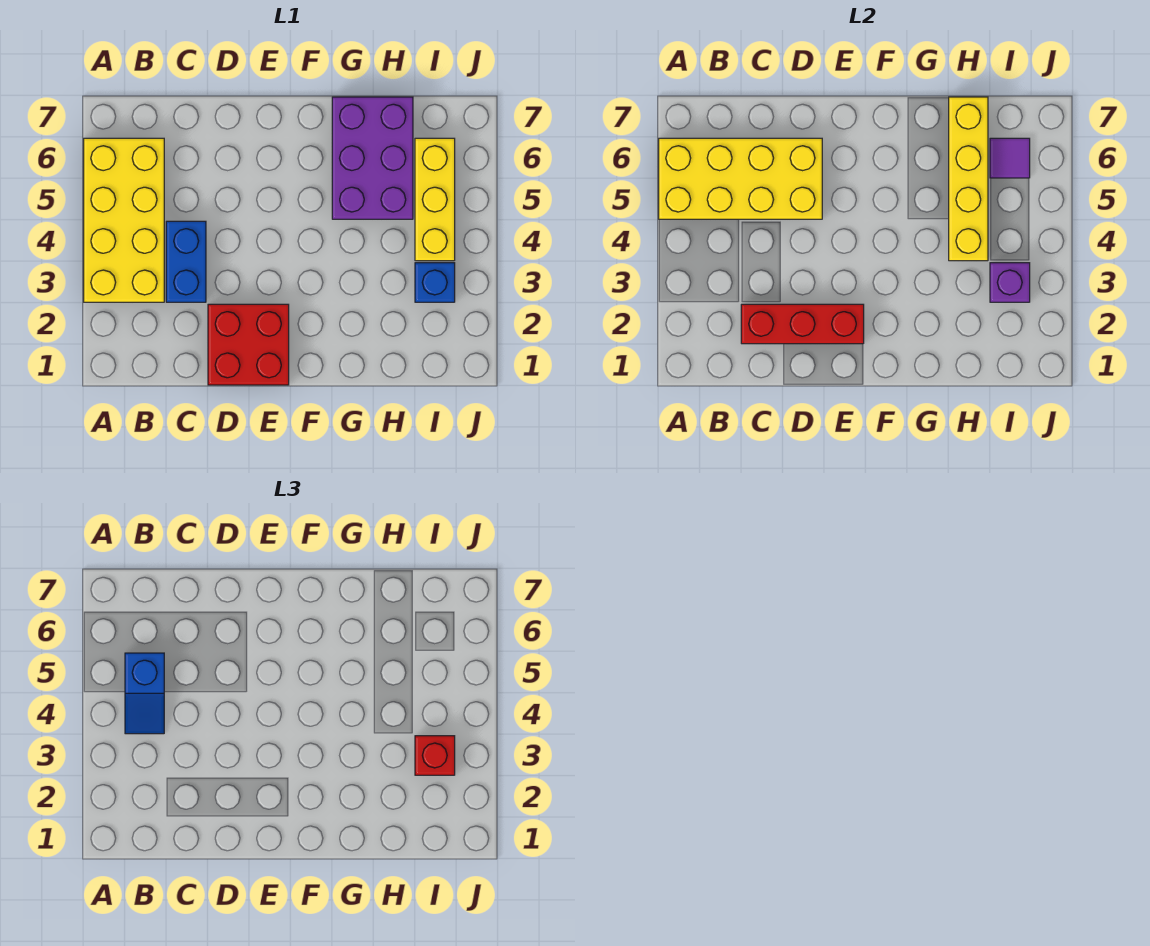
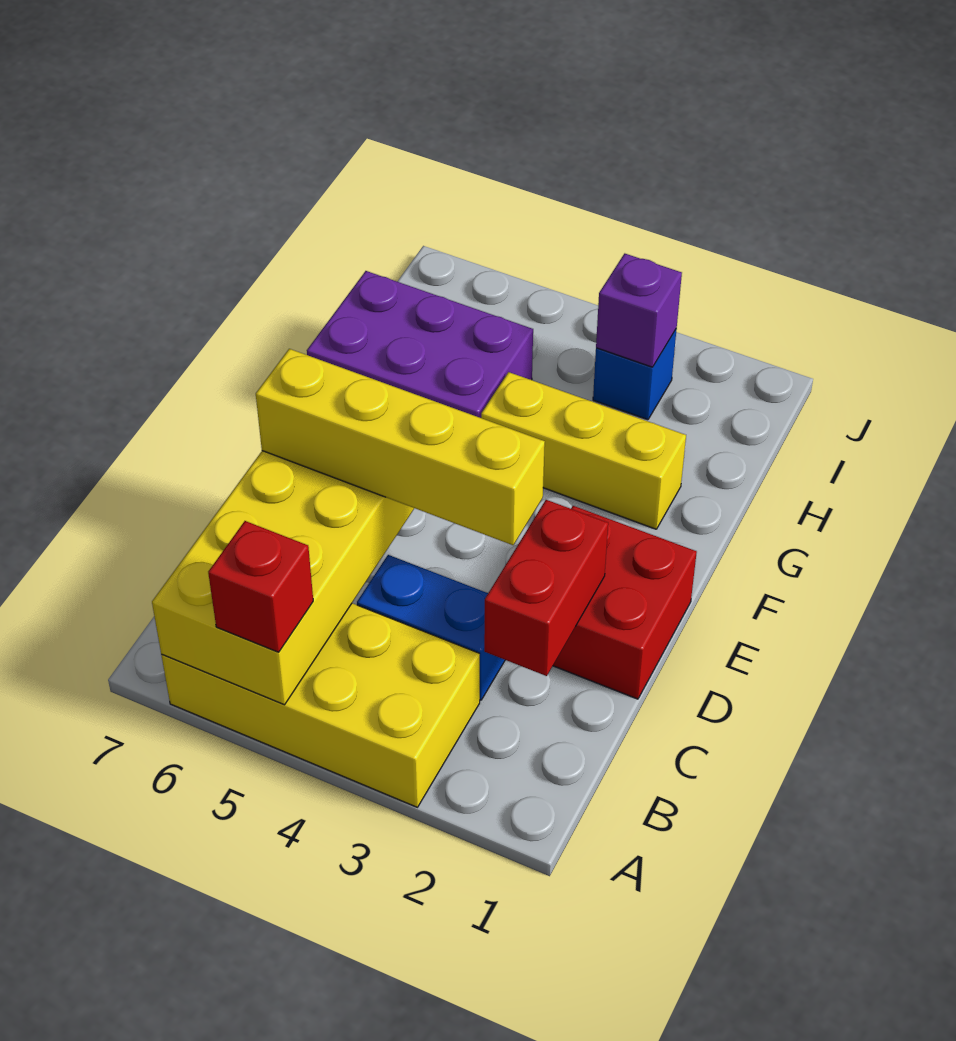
blue 1x2 slope [125,653,164,734] -> none
red 1x3 brick [741,304,864,344] -> red 1x2 brick [484,500,608,676]
yellow 1x4 brick [949,97,988,261] -> yellow 1x4 brick moved to [256,349,545,545]
red 1x1 brick [415,736,455,775] -> red 1x1 brick moved to [208,521,313,652]
yellow 1x3 brick [415,138,455,261] -> yellow 1x3 brick moved to [481,372,686,529]
purple 1x1 tile [990,138,1030,178] -> none

